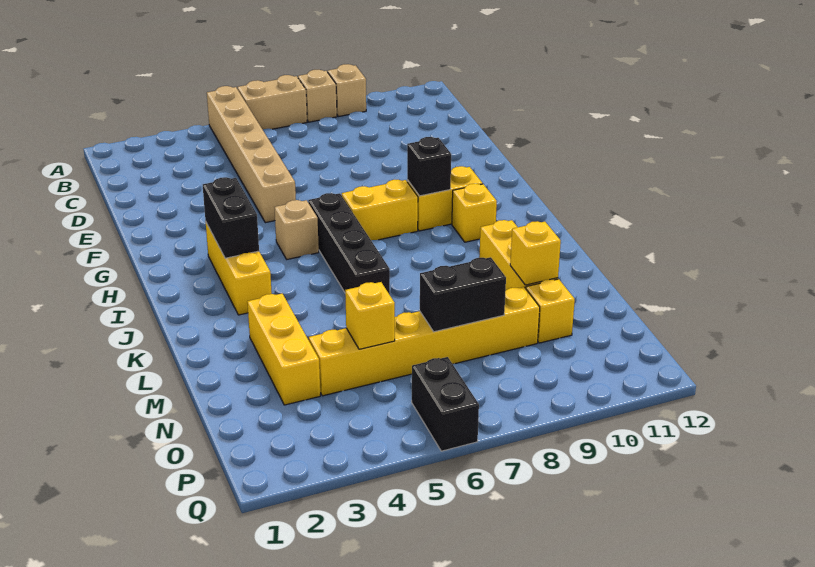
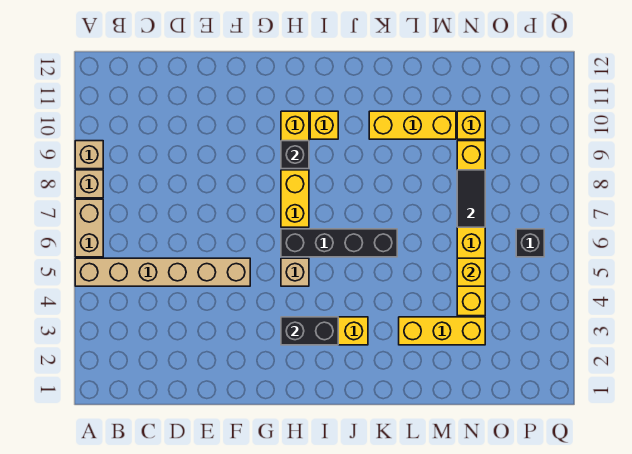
yellow 1x1 brick [510,221,561,285] -> none
black 1x2 brick [420,257,506,332] -> black 1x2 tile [457,170,485,227]
black 1x2 brick [412,357,479,451] -> black 1x1 brick [516,229,544,257]

